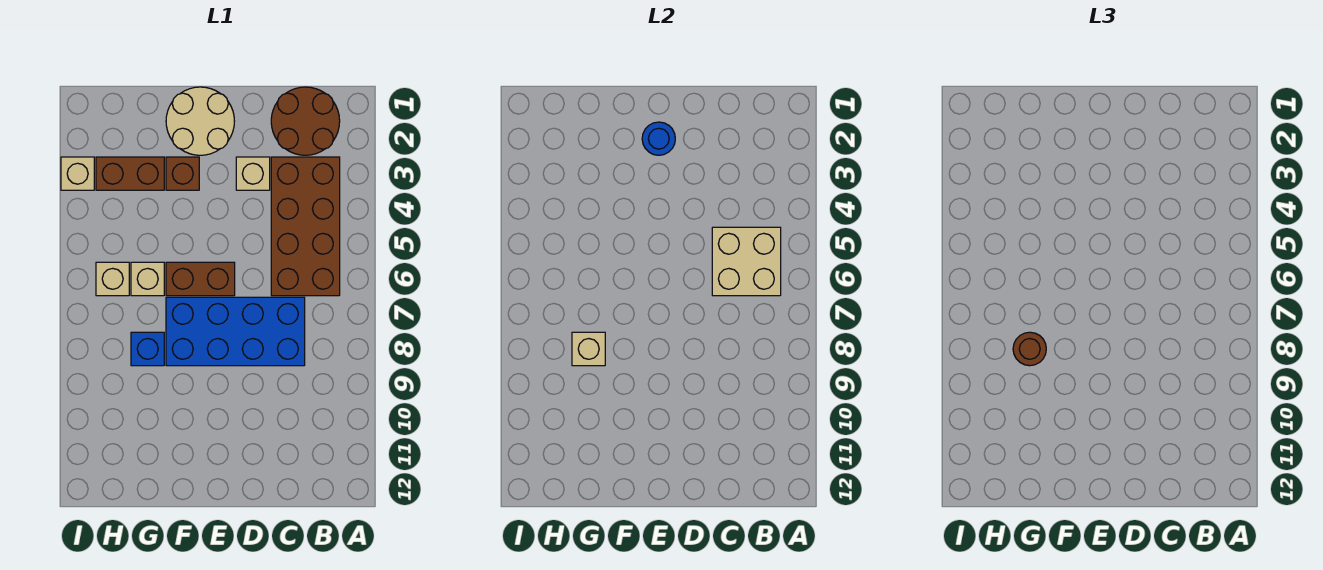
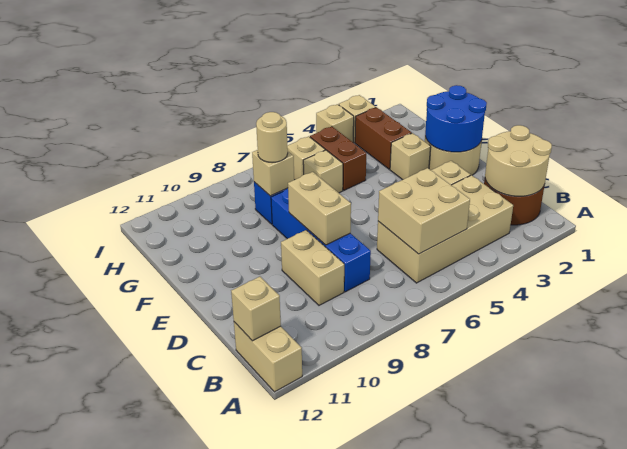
none -> tan 1x2 brick [234,322,302,392]
none -> tan 2x2 round brick [485,125,552,196]
brown 2x4 brick [271,157,340,296] -> tan 2x4 brick [377,175,513,283]
none -> tan 1x1 brick [231,277,281,341]
blue 2x4 brick [166,297,305,366] -> blue 1x4 brick [271,188,371,292]
none -> tan 1x2 brick [281,230,344,305]
none -> tan 1x2 brick [288,172,351,245]
blue 1x1 round brick [642,122,675,155] -> blue 2x2 round brick [425,85,487,152]
brown 1x2 brick [166,262,235,296] -> brown 1x2 brick moved to [310,127,366,190]
brown 1x1 brick [166,157,199,190] -> tan 1x1 brick [390,133,431,180]
brown 1x1 round brick [1013,332,1046,366] -> tan 1x1 round brick [256,112,288,163]
none -> tan 1x1 brick [316,104,354,142]

